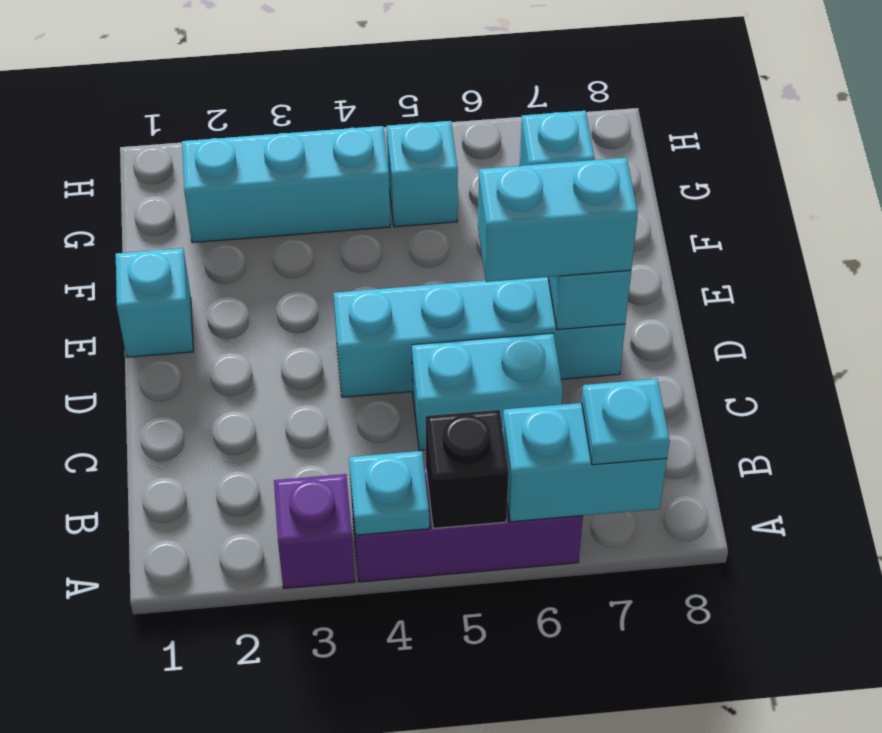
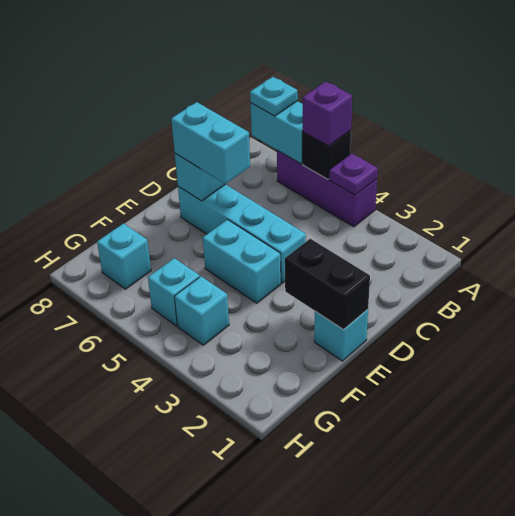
purple 1x1 brick [274,474,355,588] -> purple 1x1 brick moved to [303,82,352,146]
cyan 1x1 plate [349,451,429,535] -> purple 1x1 plate [329,153,378,195]
cyan 1x2 brick [412,333,563,451] -> cyan 1x2 brick moved to [203,220,281,303]
none -> black 1x2 brick [285,239,370,330]
cyan 1x3 brick [182,126,390,243] -> cyan 1x1 brick [174,276,229,345]

